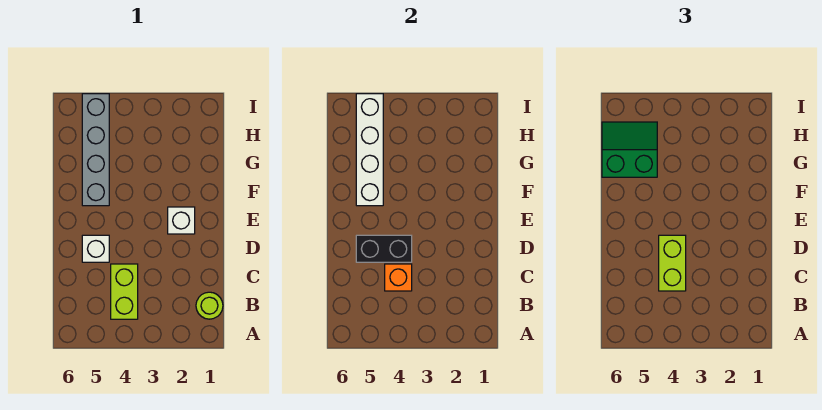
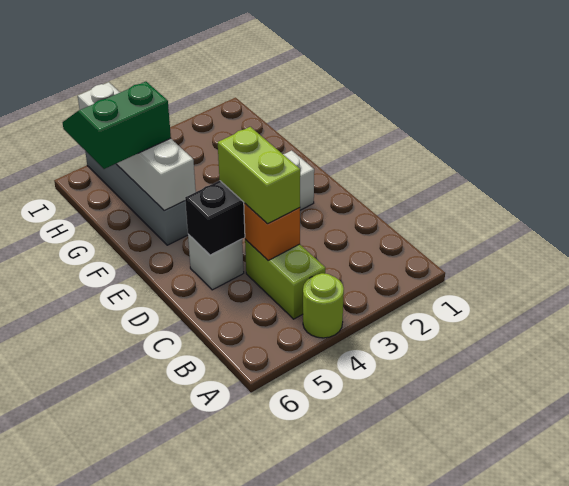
lime 1x1 round brick [196,292,223,319] -> lime 1x1 round brick moved to [303,273,344,338]

